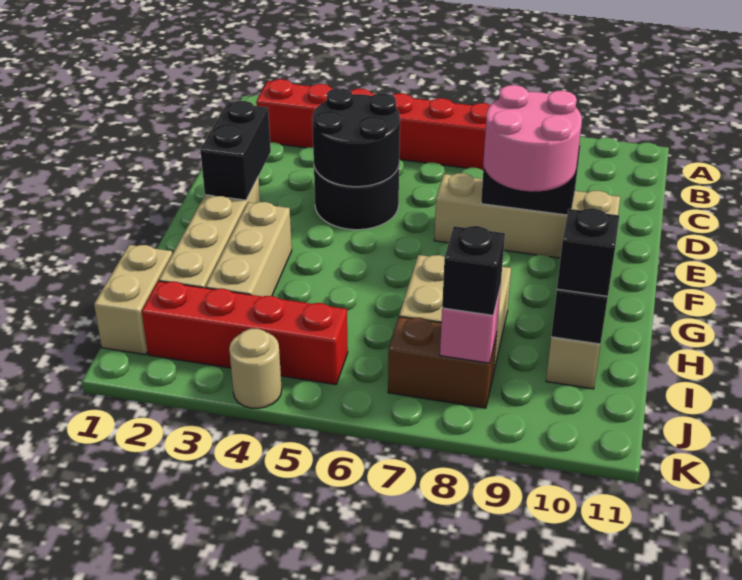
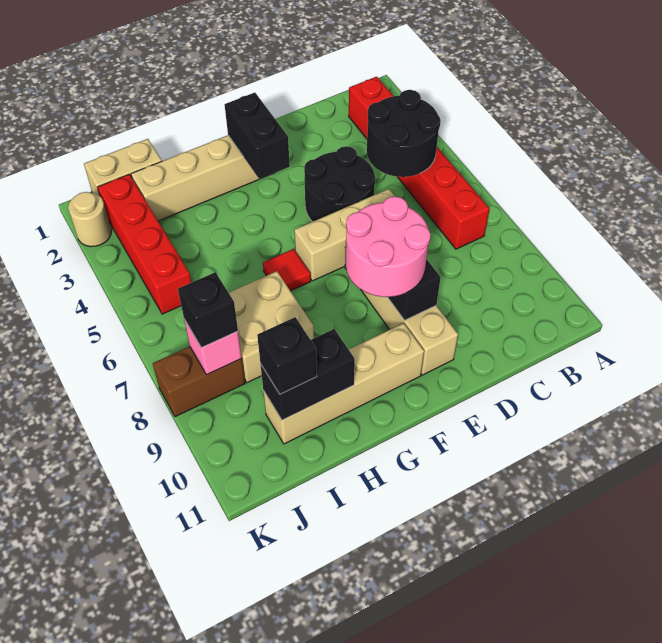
black 2x2 round brick [312,88,400,187] -> black 2x2 round brick moved to [367,90,441,177]
black 1x2 brick [200,101,271,200] -> black 1x2 brick turned to [225,93,290,179]
tan 1x3 brick [206,202,292,297] -> tan 1x3 brick moved to [294,189,395,281]
none -> red 1x1 tile [263,249,311,291]
brown 1x2 brick [388,317,497,408] -> brown 1x2 brick turned to [153,346,245,417]
tan 1x1 round brick [229,329,282,408] -> tan 1x1 round brick moved to [68,192,111,247]

